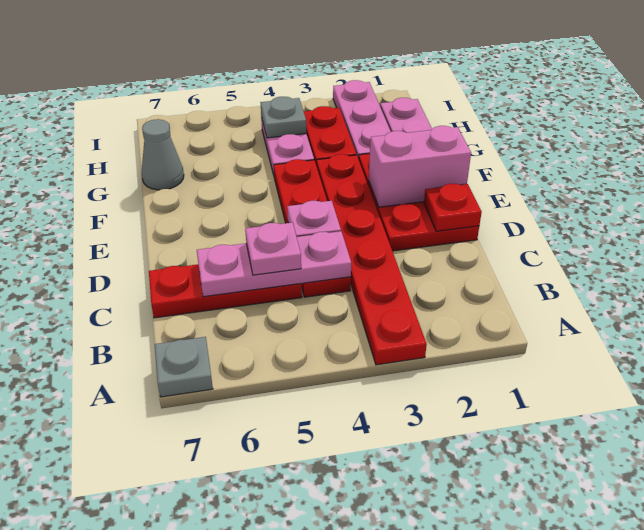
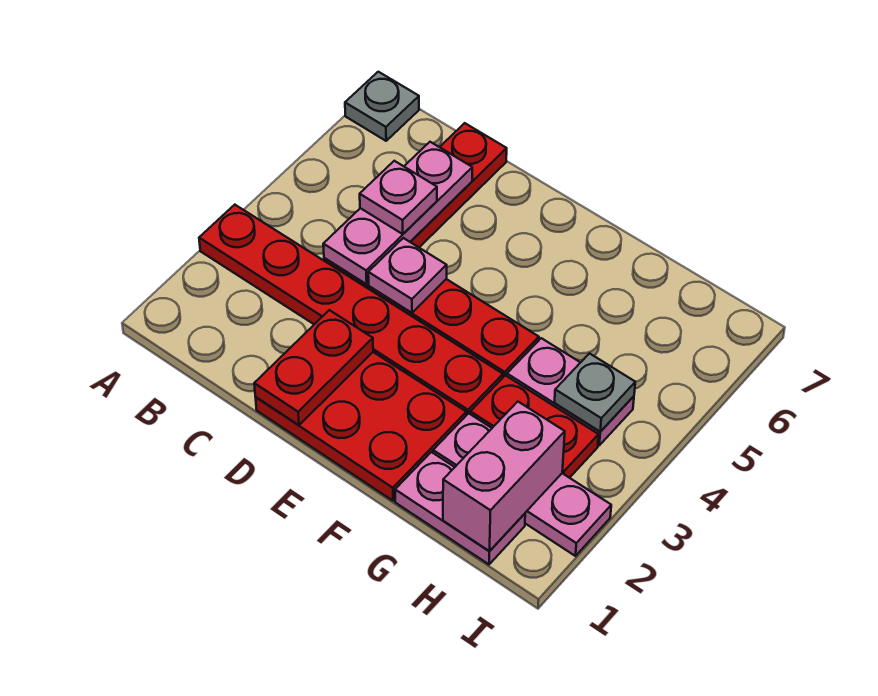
red 1x1 plate [424,184,482,231] -> red 1x2 plate [254,310,373,425]
pink 1x2 brick [369,126,471,207] -> pink 1x2 brick moved to [443,402,565,551]
grey 1x1 cone [141,119,184,190] -> none

